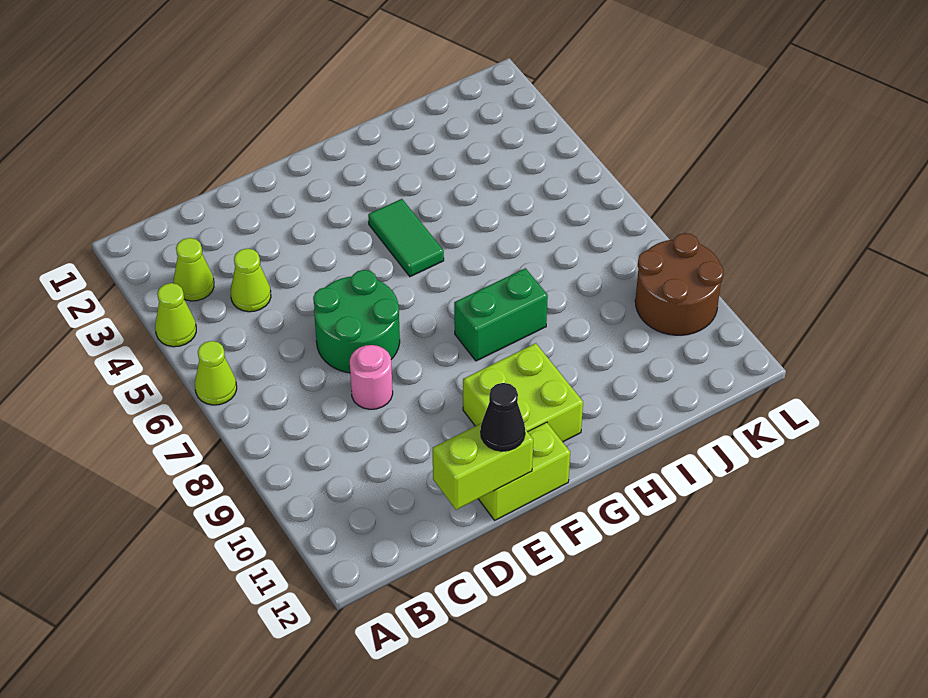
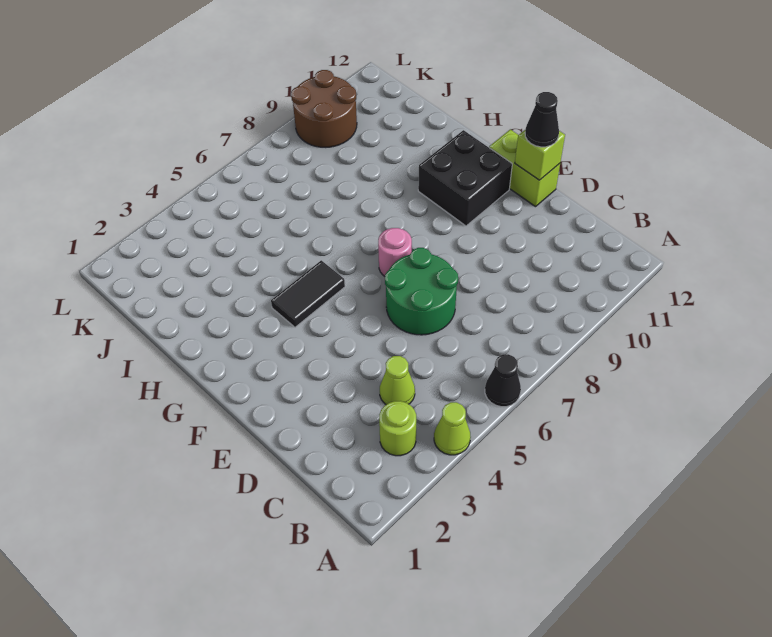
lime 1x1 cone [195,341,237,405] -> black 1x1 cone [485,354,521,407]
lime 1x1 cone [174,238,214,301] -> lime 1x1 round brick [379,401,416,456]
pink 1x1 round brick [350,345,393,409] -> pink 1x1 round brick moved to [378,228,412,276]
lime 1x2 brick [433,423,533,510] -> lime 1x1 brick [515,130,565,180]
lime 2x2 brick [463,343,583,442] -> black 2x2 brick [418,130,512,226]
green 1x2 tile [368,199,444,277] -> black 1x2 tile [271,260,345,327]
green 1x2 brick [454,268,548,361] -> none

